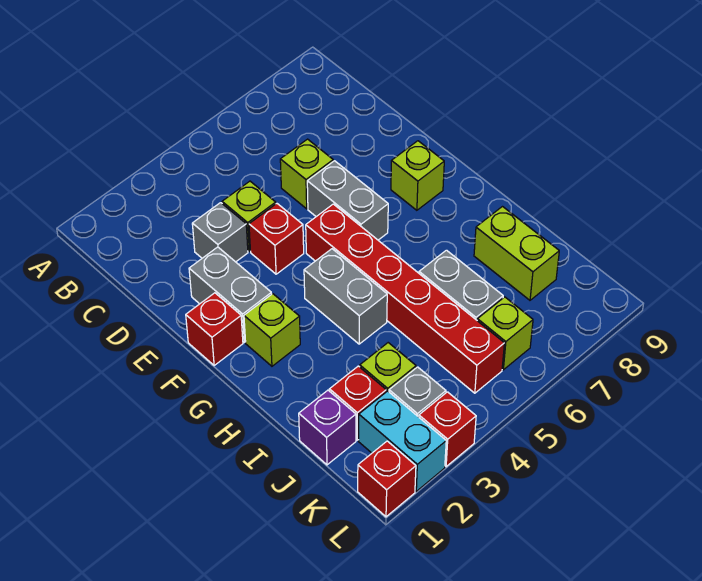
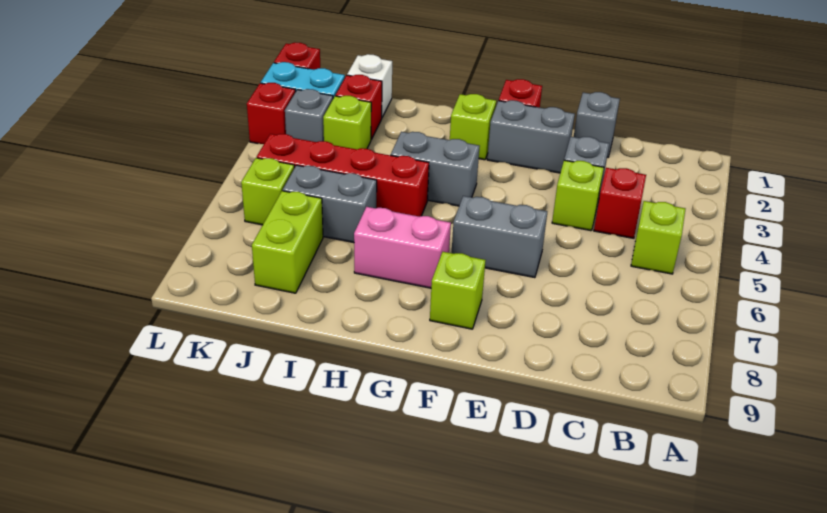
none -> grey 1x1 brick [574,92,620,157]
lime 1x1 brick [280,139,333,209] -> lime 1x1 brick moved to [631,201,685,274]
red 1x1 brick [249,204,304,274] -> red 1x1 brick moved to [594,168,646,238]
red 1x6 brick [306,204,504,393] -> red 1x4 brick [257,134,429,217]
none -> pink 1x2 brick [354,207,451,288]
lime 1x2 brick [474,207,559,300] -> lime 1x2 brick turned to [252,191,323,293]
purple 1x1 brick [299,390,356,465] -> white 1x1 brick [347,54,392,117]

